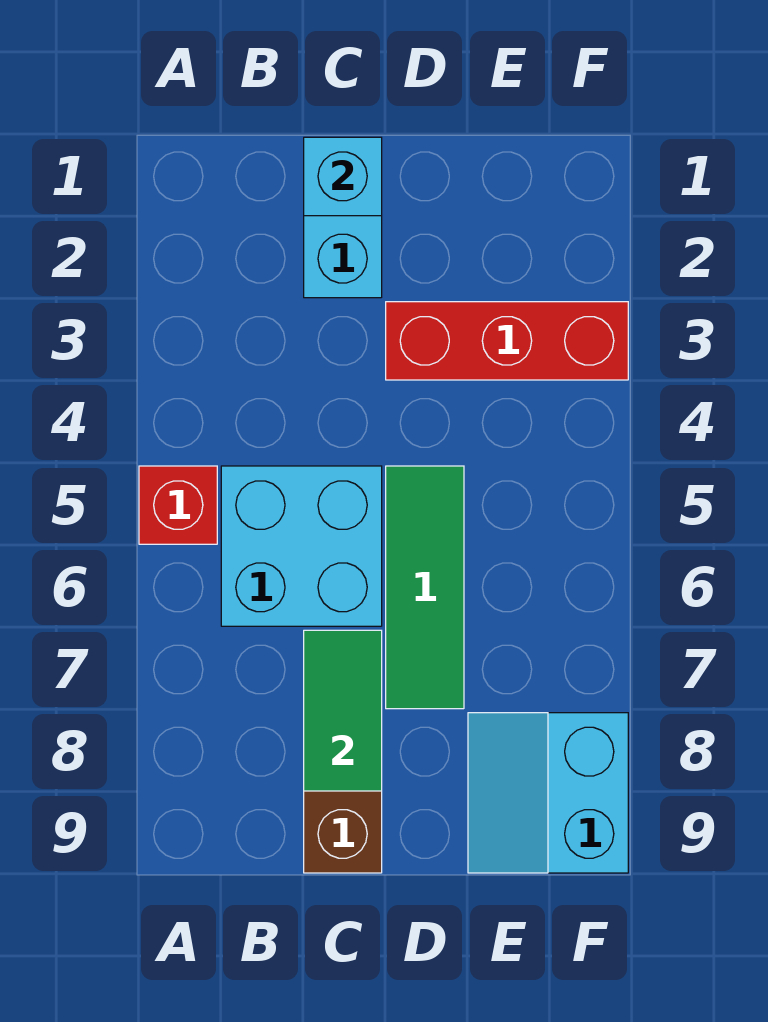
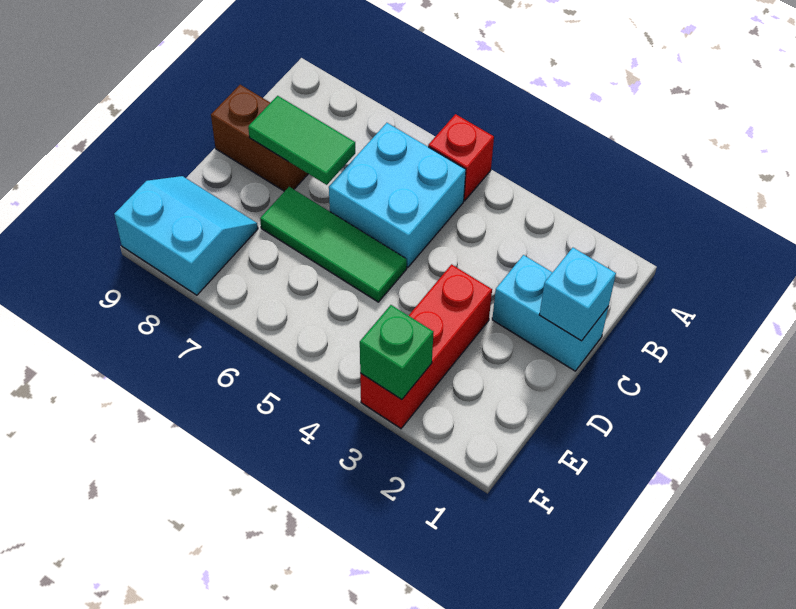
none -> green 1x1 brick [360,305,433,400]

